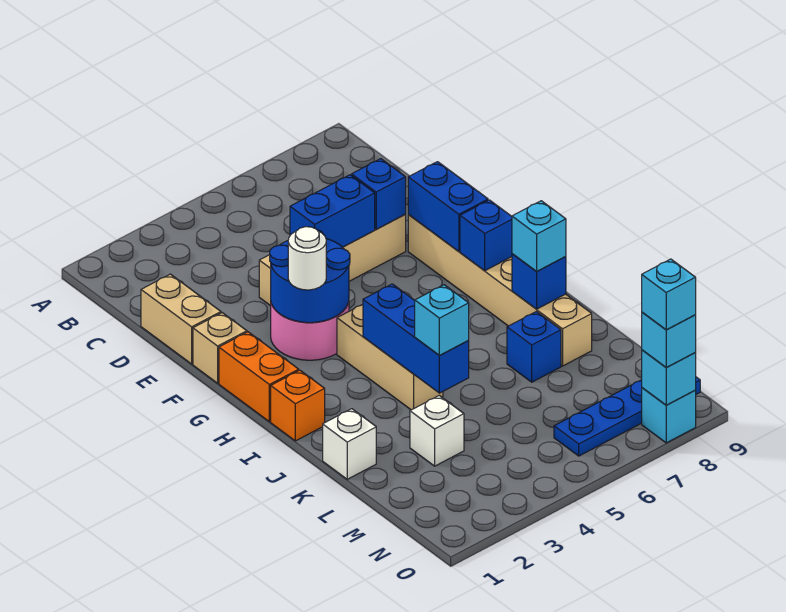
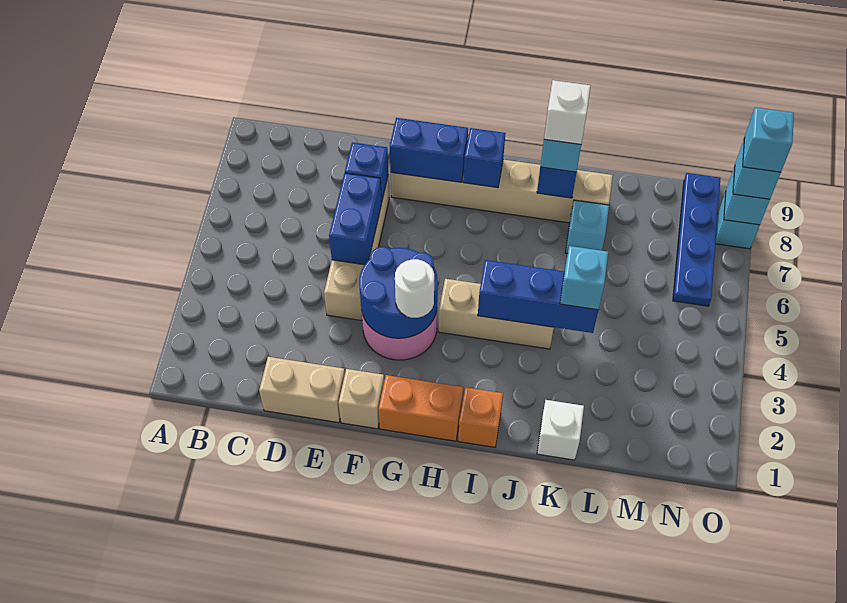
blue 1x1 brick [507,312,561,382] -> cyan 1x1 brick [565,200,609,254]
white 1x1 brick [410,396,464,466] -> white 1x1 brick moved to [544,80,590,144]

